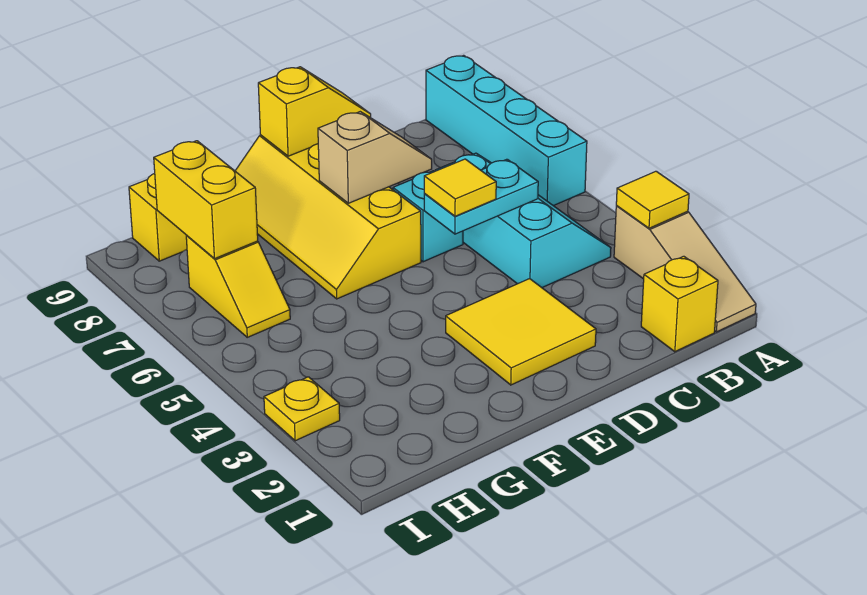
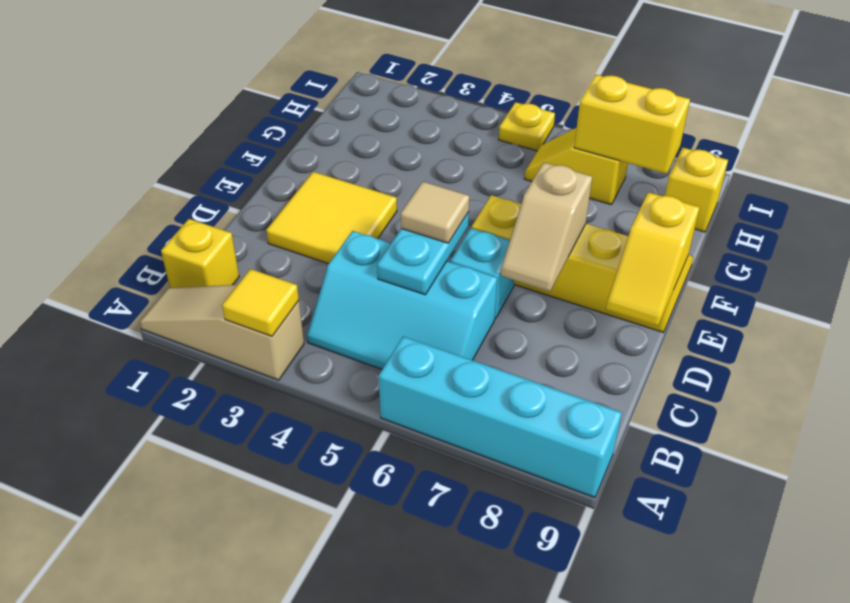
yellow 1x1 tile [424,159,496,216] -> tan 1x1 tile [401,182,469,243]
yellow 1x1 plate [264,377,340,441] -> yellow 1x1 plate moved to [499,102,555,151]

